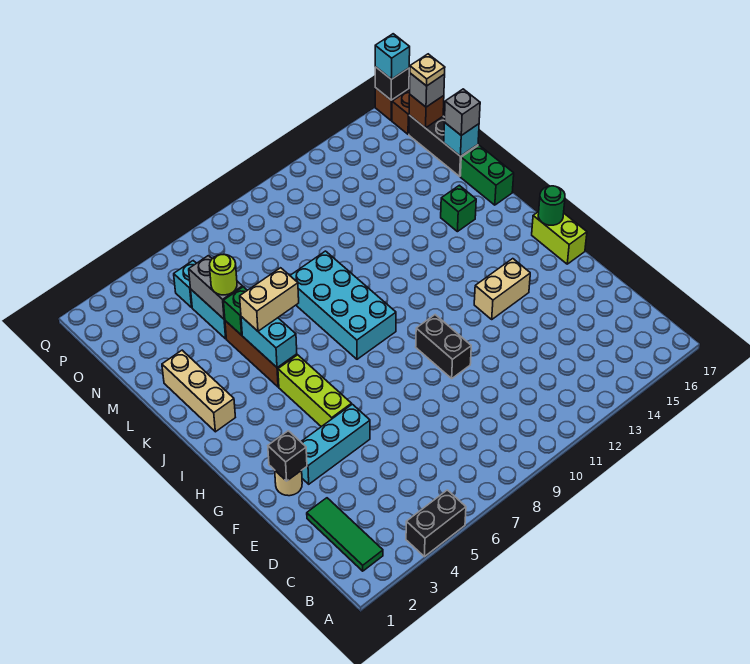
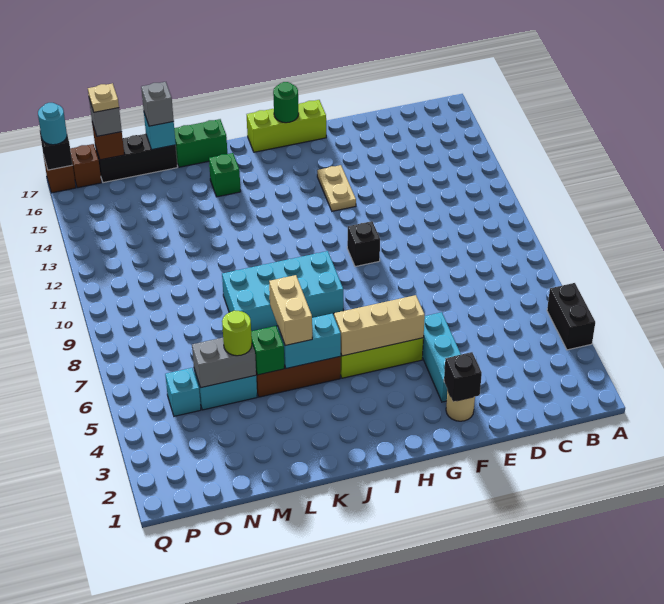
green 1x3 tile [307,498,383,571] -> none
black 1x2 brick [416,315,471,378] -> black 1x1 brick [347,221,380,267]
tan 1x2 brick [474,259,530,319] -> tan 1x2 plate [317,165,356,211]
lime 1x2 brick [532,212,587,264] -> lime 1x3 brick [247,100,326,152]
tan 1x3 brick [162,350,235,432] -> tan 1x3 brick moved to [334,295,425,356]
cyan 1x1 brick [375,34,410,79] -> cyan 1x1 round brick [38,103,67,145]

